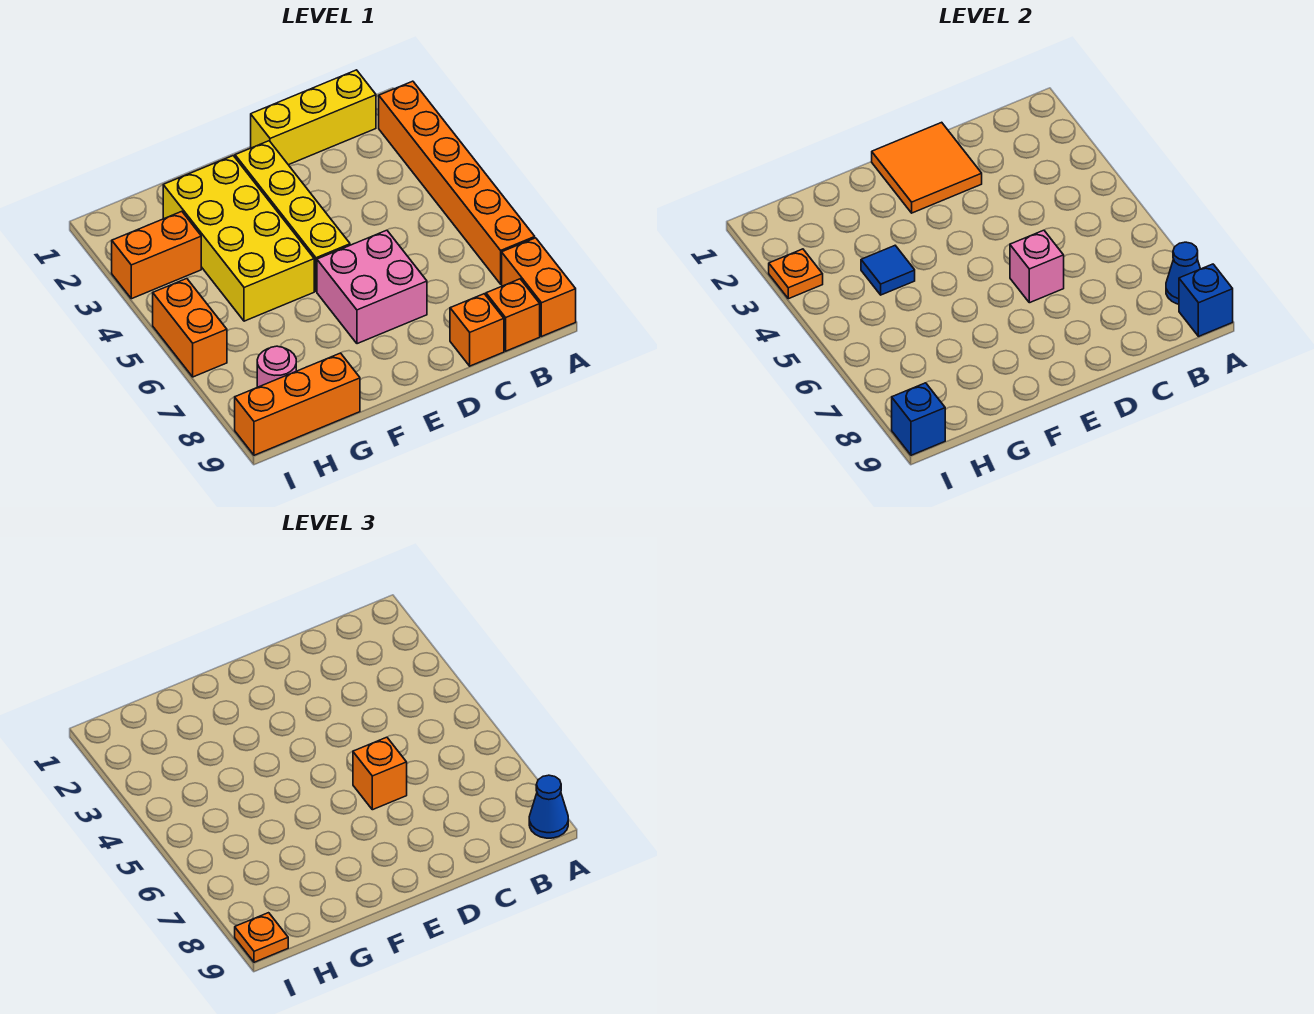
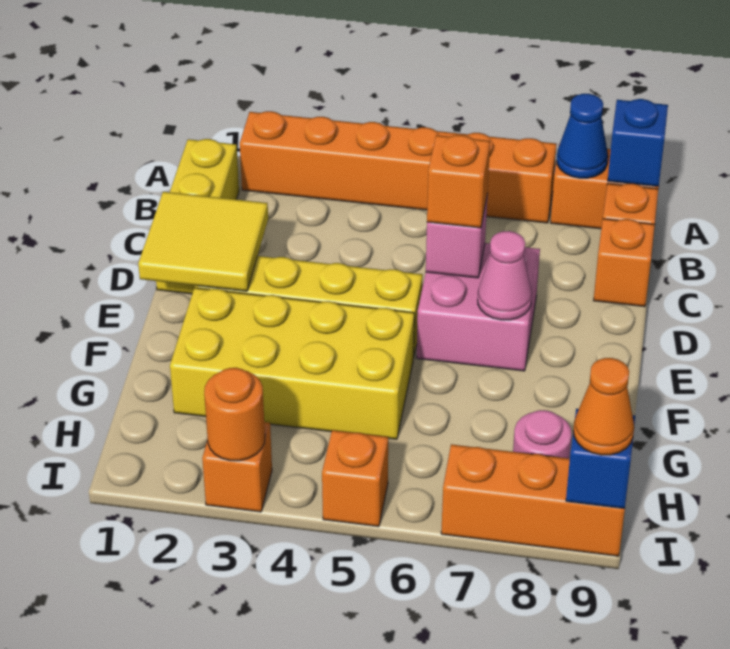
blue 1x1 cone [529,775,568,838] -> none
orange 2x2 tile [872,122,982,213] -> yellow 2x2 tile [138,192,268,291]
none -> pink 1x1 cone [478,231,532,320]
blue 1x1 tile [861,246,915,295] -> none
orange 1x3 brick [235,353,360,455] -> orange 1x3 brick turned to [441,444,625,556]
orange 1x2 brick [112,211,201,299] -> orange 1x1 brick [202,422,272,512]
orange 1x1 plate [769,249,823,299] -> orange 1x1 round brick [204,368,265,461]
orange 1x2 brick [153,279,227,377] -> orange 1x1 brick [322,430,388,527]
orange 1x1 plate [235,913,288,962] -> orange 1x1 cone [573,358,634,455]

